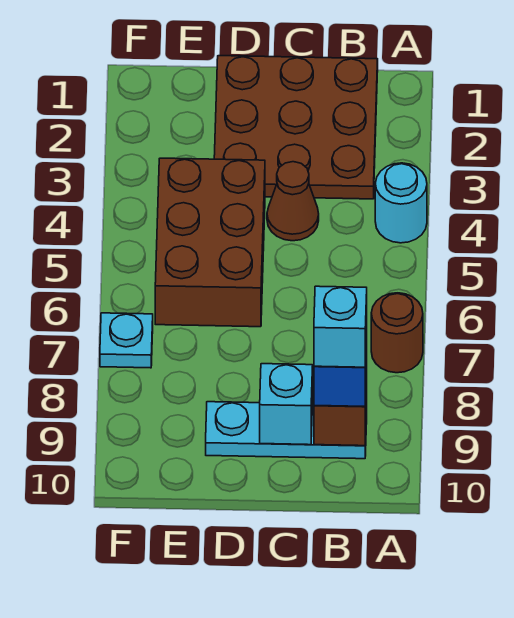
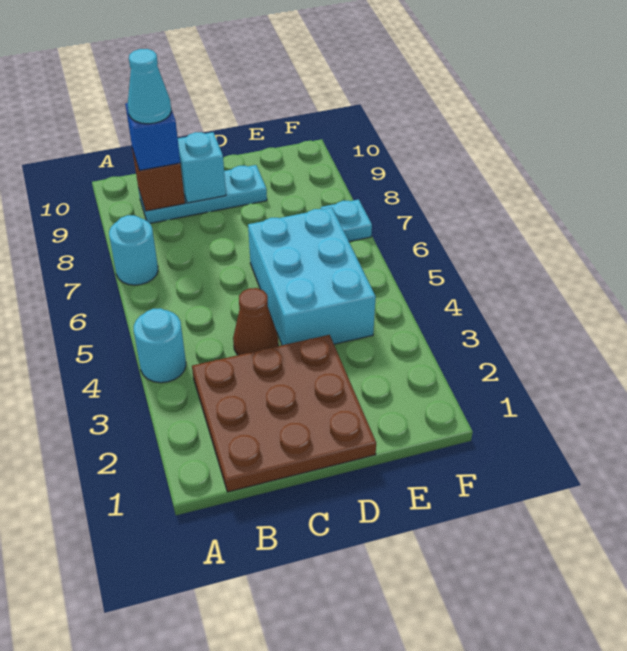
brown 1x1 round brick [371,293,423,373] -> cyan 1x1 round brick [109,215,158,285]
cyan 1x1 brick [314,286,367,367] -> cyan 1x1 cone [128,49,171,124]
brown 2x3 brick [155,158,265,327] -> cyan 2x3 brick [248,208,376,345]

